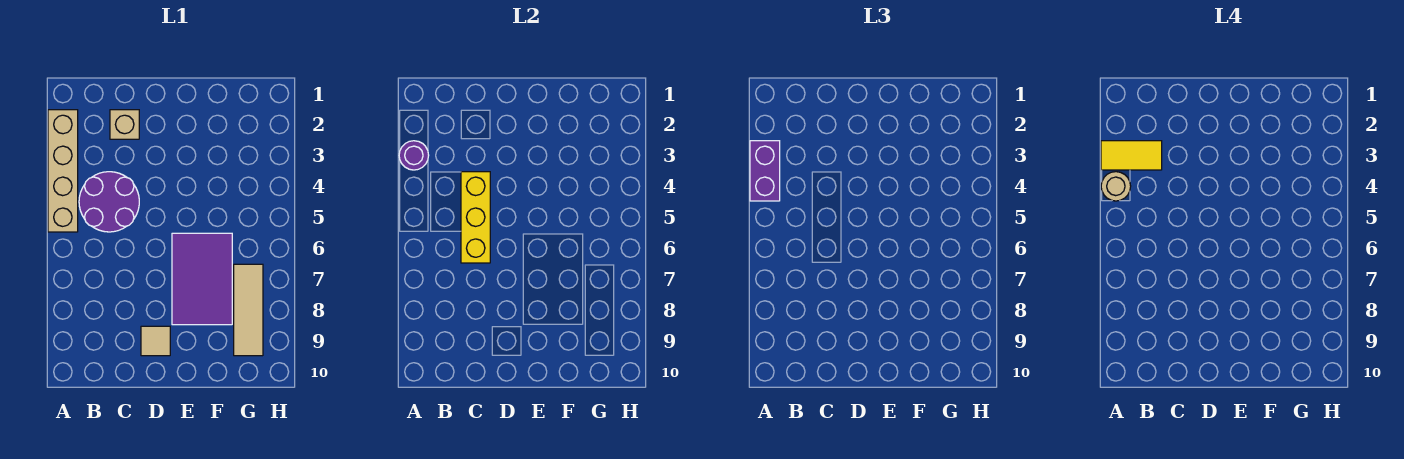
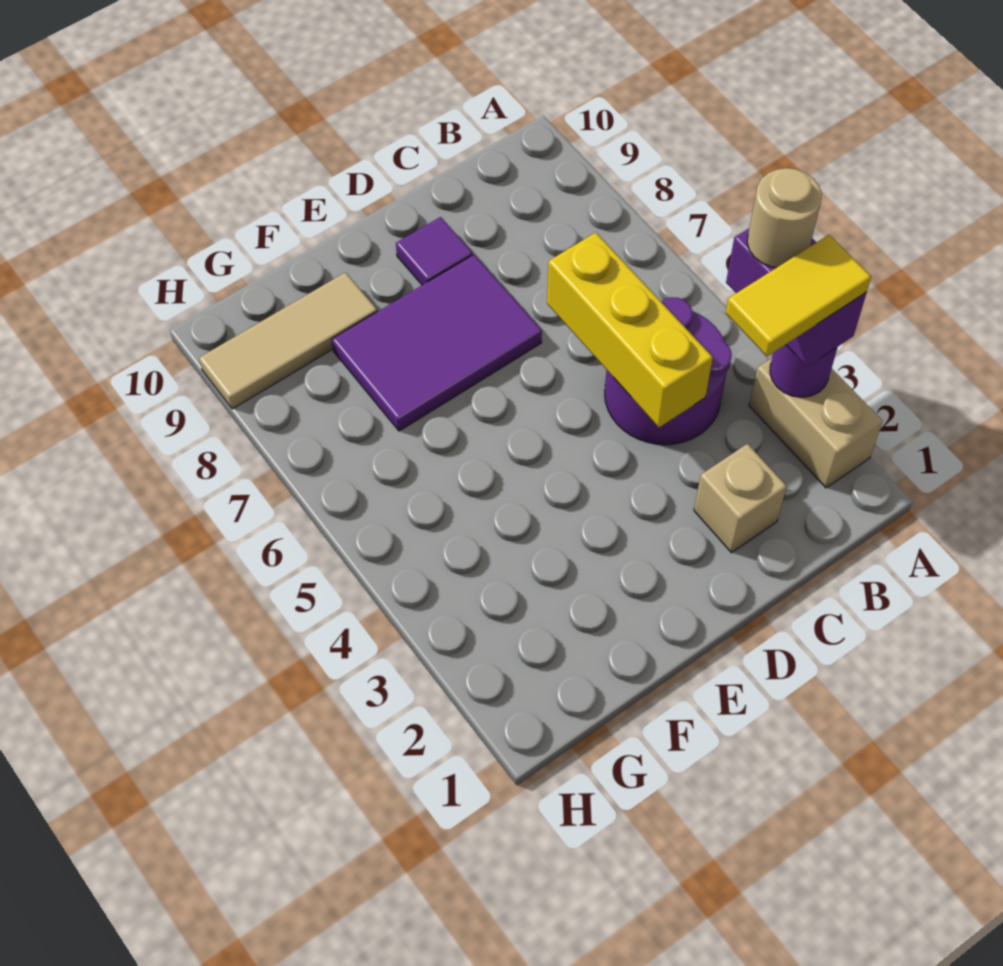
tan 1x4 brick [48,110,78,232] -> tan 1x2 brick [749,358,883,488]
tan 1x1 tile [141,326,170,356] -> purple 1x1 tile [396,217,473,285]
purple 2x3 tile [172,233,232,325] -> purple 2x3 tile turned to [332,255,542,431]
tan 1x3 tile [234,264,263,356] -> tan 1x3 tile turned to [199,272,377,409]

